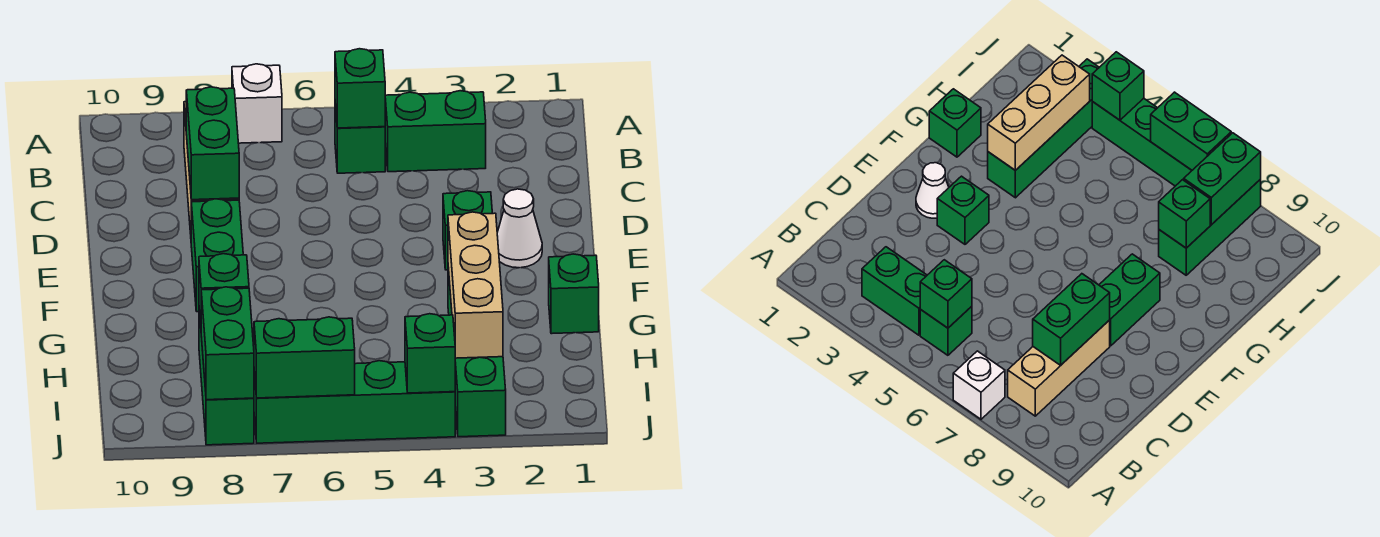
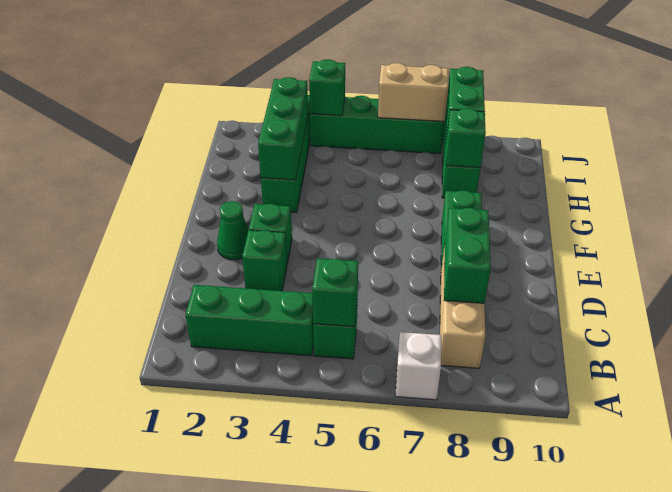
green 1x2 brick [385,91,486,172] -> green 1x3 brick [186,285,314,356]
white 1x1 cone [497,189,542,268] -> green 1x1 cone [217,201,249,260]
green 1x1 brick [549,254,599,334] -> green 1x1 brick moved to [242,230,287,291]
tan 1x3 brick [448,212,503,358] -> green 1x3 brick [258,77,308,180]
green 1x2 brick [254,317,355,398] -> tan 1x2 brick [378,63,448,121]

